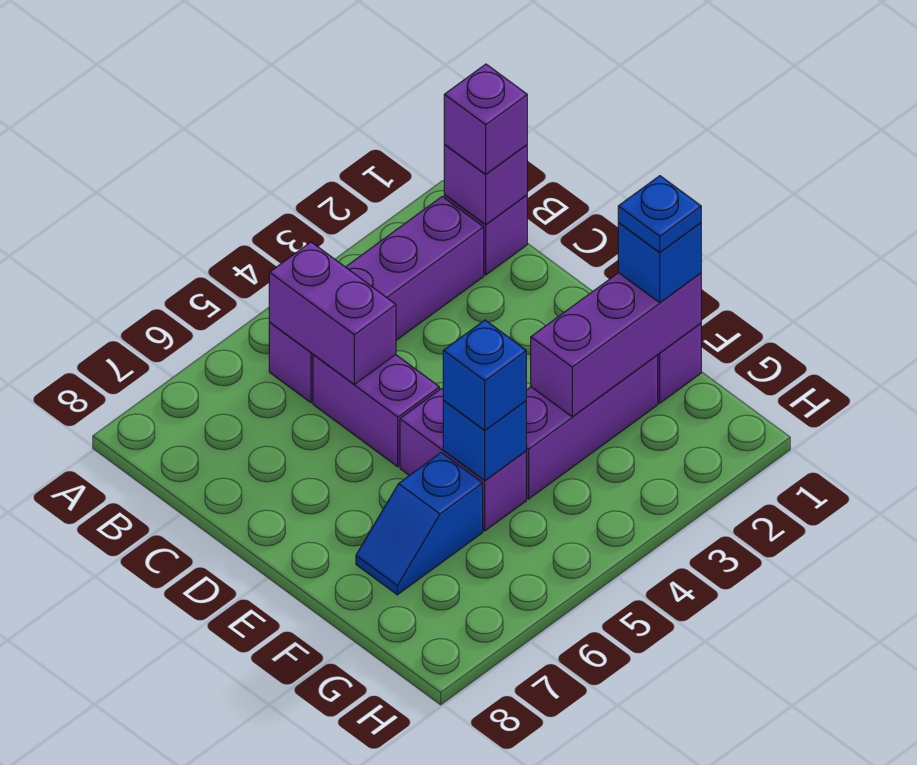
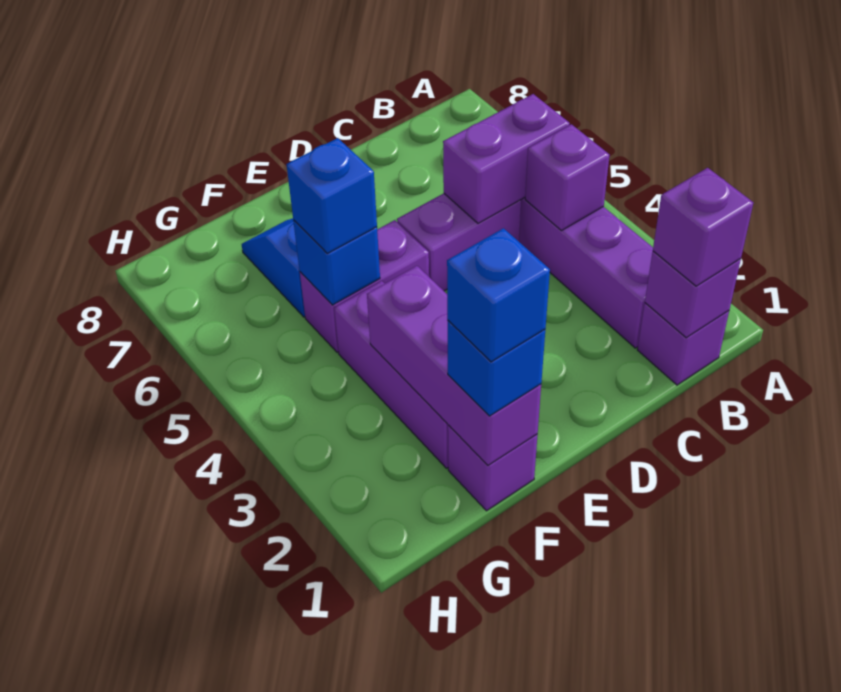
none -> purple 1x1 brick [525,124,609,231]
blue 1x1 plate [618,176,701,252] -> blue 1x1 brick [447,228,550,362]

